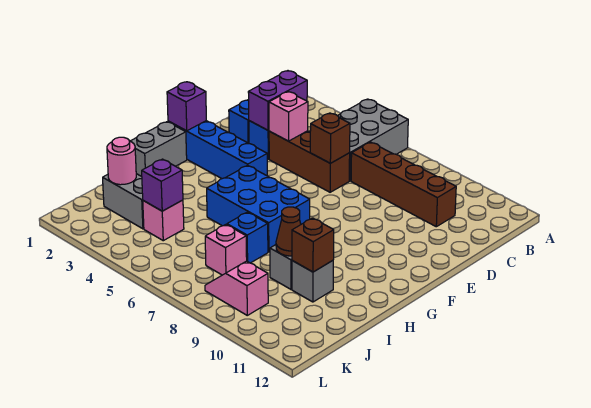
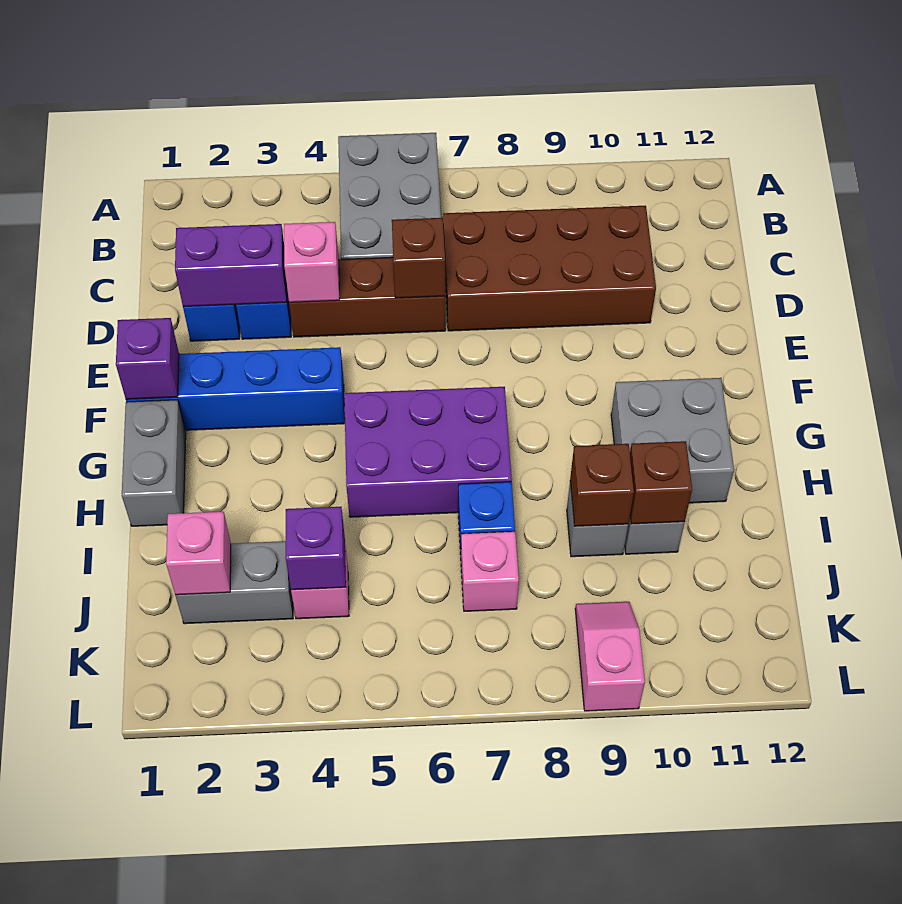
purple 1x2 brick [248,71,307,130] -> purple 1x2 brick turned to [175,224,287,307]
brown 1x4 brick [351,142,456,227] -> brown 2x4 brick [443,206,656,331]
blue 2x3 brick [207,165,310,252] -> purple 2x3 brick [344,387,512,517]
none -> grey 2x2 brick [611,378,734,503]
brown 1x1 cone [276,207,301,256] -> brown 1x1 brick [570,444,634,526]
pink 1x1 round brick [107,137,136,185] -> pink 1x1 brick [166,512,231,595]
pink 1x2 slope [205,261,268,315] -> pink 1x2 slope turned to [575,602,645,711]

